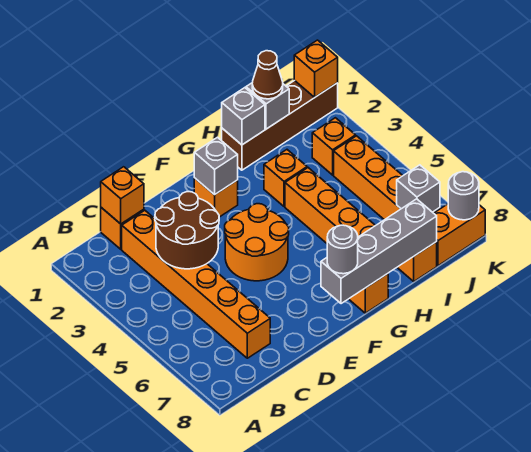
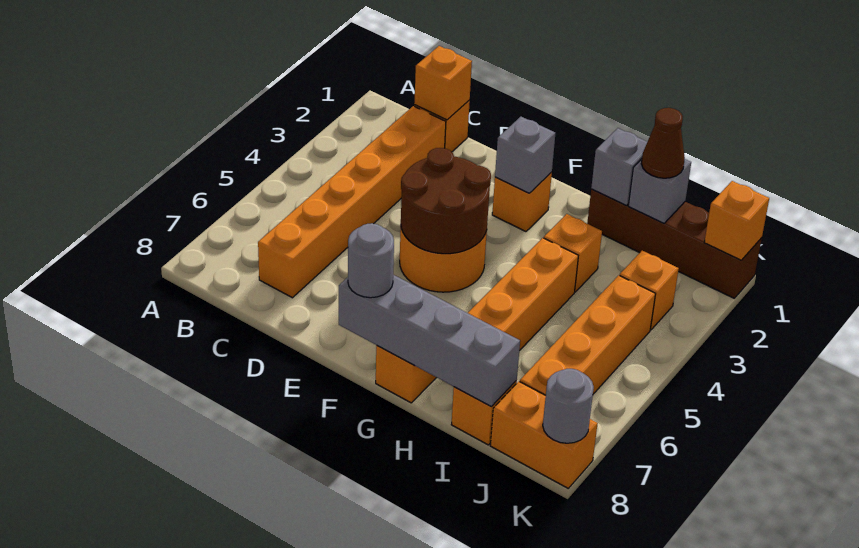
brown 2x2 round brick [155,192,219,269] -> brown 2x2 round brick moved to [401,148,491,254]
grey 1x1 brick [397,165,440,212] -> none

